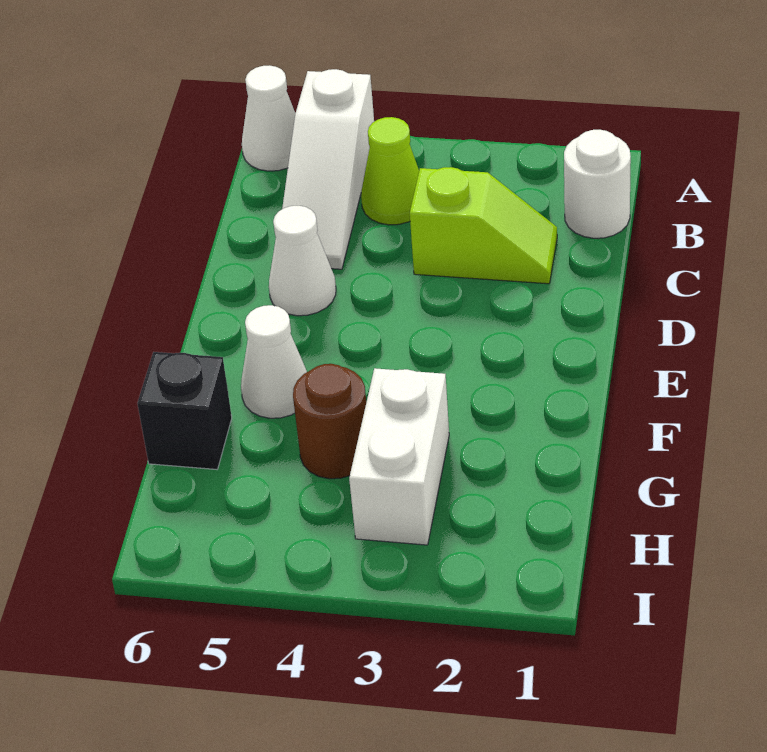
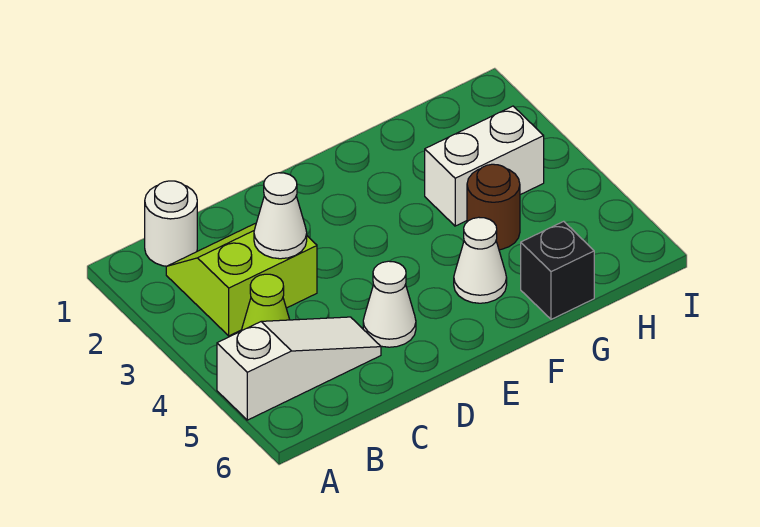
white 1x1 cone [242,65,295,171] -> white 1x1 cone moved to [254,173,307,259]
lime 1x2 slope [410,167,557,284] -> lime 2x2 slope [166,223,317,336]

